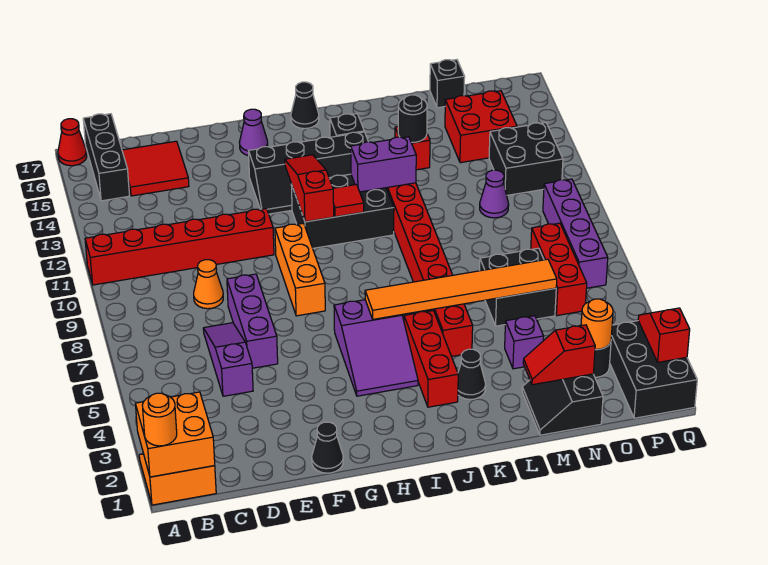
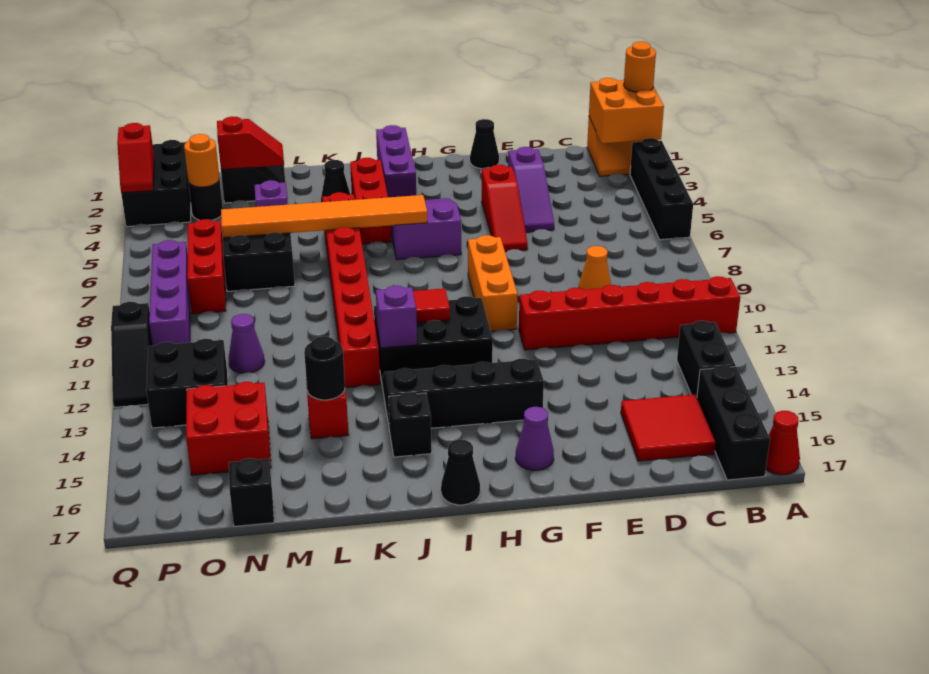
none -> black 1x4 brick [630,138,693,240]
none -> black 1x2 brick [677,321,736,397]
purple 1x3 slope [203,323,253,396] -> purple 1x3 slope moved to [508,147,554,232]
purple 1x3 brick [227,274,278,368] -> purple 1x3 brick moved to [376,125,416,197]
red 1x3 slope [285,155,334,222] -> red 1x3 slope moved to [482,165,528,251]
purple 1x2 brick [351,137,416,192] -> purple 1x1 brick [376,286,417,348]
none -> black 1x3 slope [111,302,152,407]

